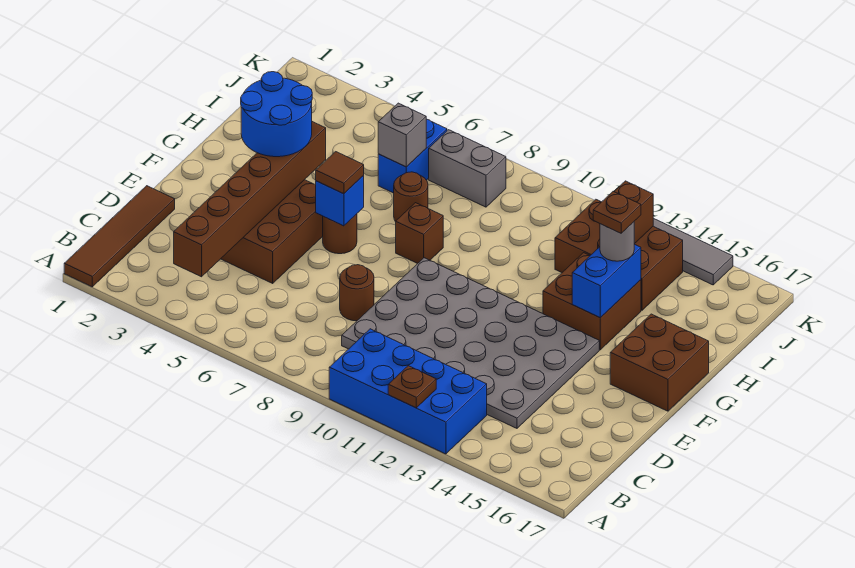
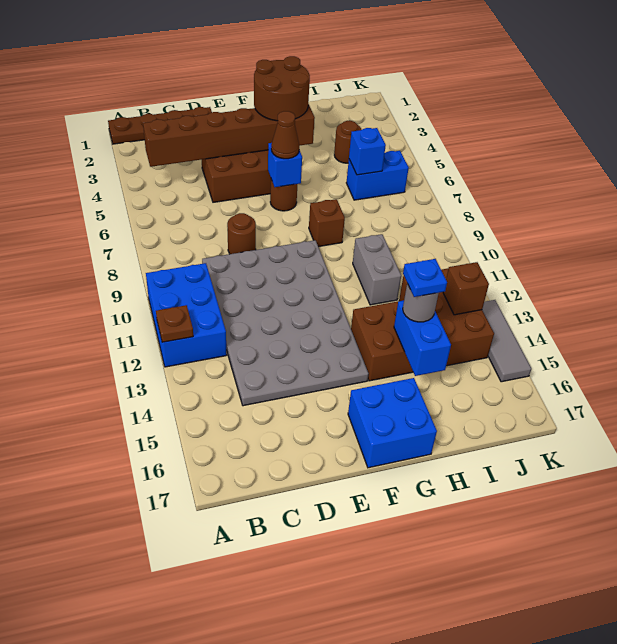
brown 1x4 tile [64,186,175,287] -> brown 1x4 plate [108,107,212,144]
blue 2x4 brick [329,329,487,454] -> blue 2x3 brick [146,263,227,367]
blue 2x2 round brick [241,72,312,157] -> brown 2x2 round brick [254,56,310,121]
brown 1x1 tile [316,152,364,194] -> brown 1x1 cone [271,111,299,159]
brown 2x2 brick [610,314,709,411] -> blue 2x2 brick [348,378,437,468]
blue 1x2 brick [572,244,641,318] -> blue 1x2 brick turned to [394,300,451,376]
brown 1x1 round brick [394,172,428,222] -> brown 1x1 round brick moved to [334,121,362,163]
brown 1x1 plate [593,191,641,233] -> blue 1x1 plate [403,259,447,297]
grey 1x1 brick [378,103,426,167] -> blue 1x1 brick [349,128,386,175]
grey 1x2 brick [429,130,506,207] -> grey 1x2 brick moved to [353,234,401,305]

